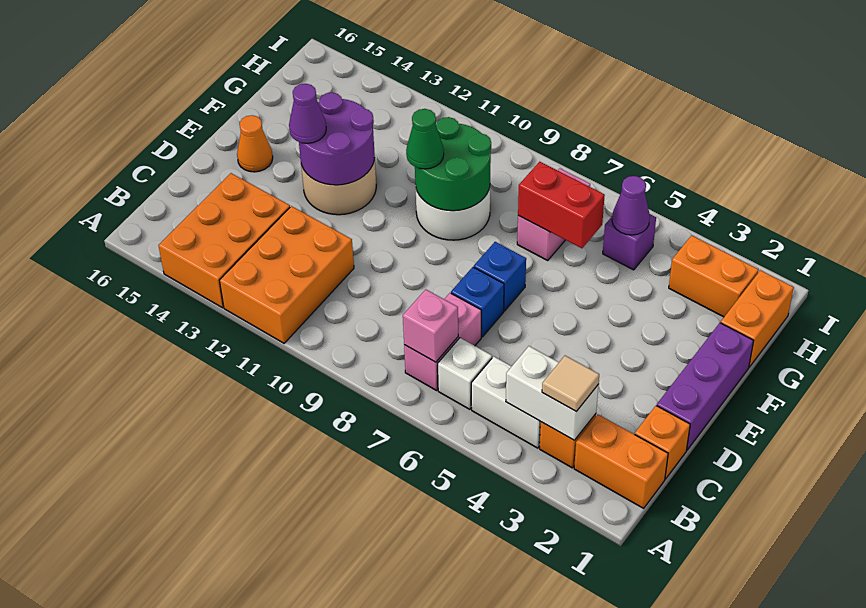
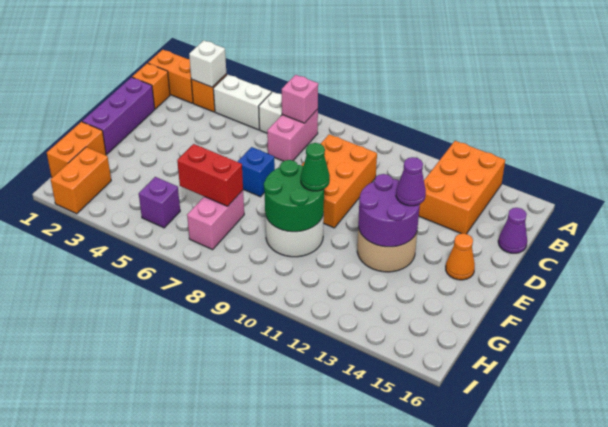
orange 2x3 brick [219,206,354,343] -> orange 2x3 brick moved to [302,134,377,228]
white 1x2 brick [506,346,599,440] -> white 1x1 brick [189,40,226,87]
tan 1x1 tile [542,356,599,411] -> none
blue 1x1 brick [451,267,504,337] -> none
orange 1x2 brick [669,235,759,317] -> orange 1x2 brick turned to [51,147,111,214]
purple 1x1 cone [612,176,650,235] -> purple 1x1 cone moved to [498,208,527,253]

